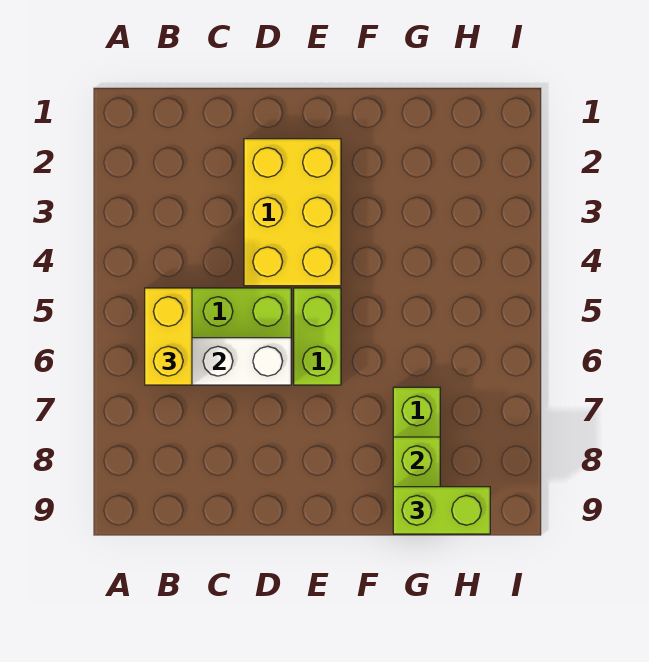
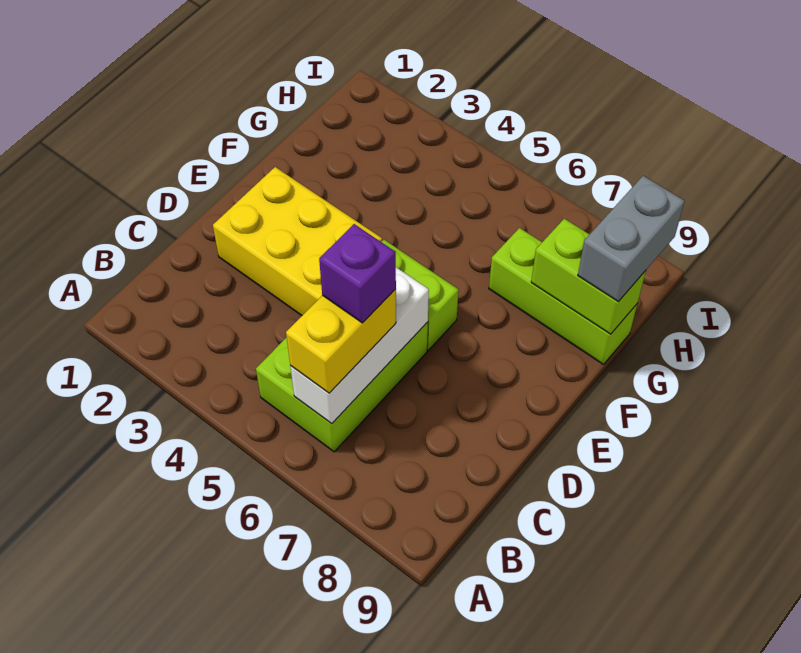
yellow 1x2 brick [145,288,192,385] -> yellow 1x2 brick turned to [286,289,396,393]
none -> purple 1x1 brick [319,224,396,323]
lime 1x2 brick [393,487,490,534] -> grey 1x2 brick [578,176,685,301]

